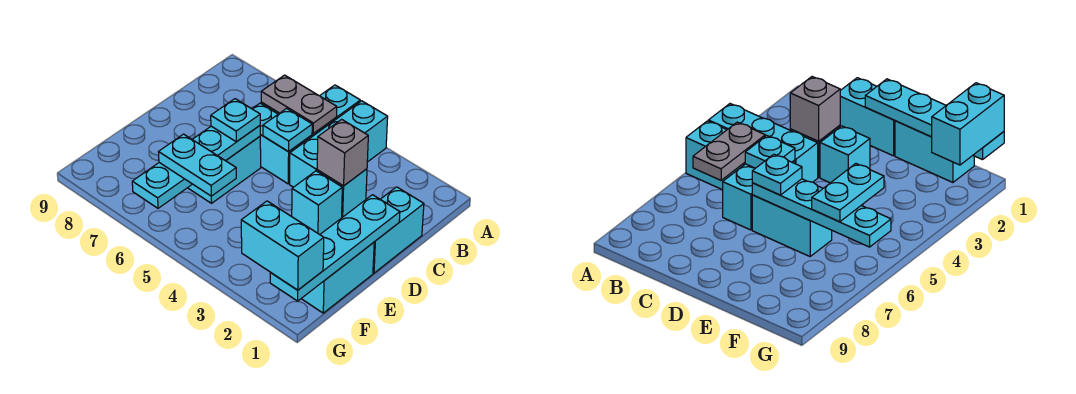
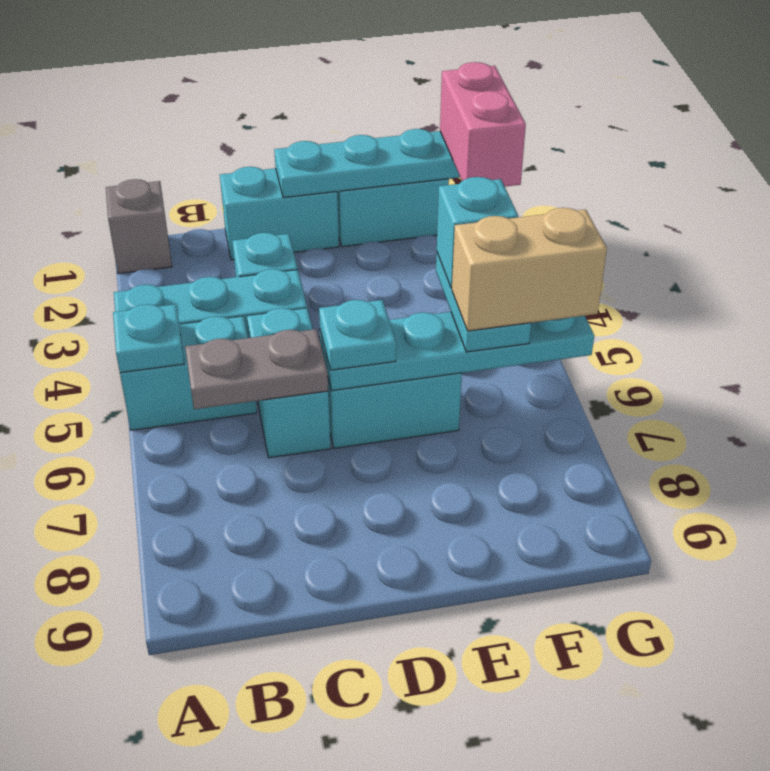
grey 1x2 plate [261,75,337,134] -> grey 1x2 plate turned to [185,329,328,409]
grey 1x1 brick [317,119,368,186] -> grey 1x1 brick moved to [106,179,172,274]
cyan 1x1 plate [263,108,312,152] -> cyan 1x1 plate moved to [113,304,184,373]
cyan 1x1 brick [292,171,342,235] -> cyan 1x1 brick moved to [437,177,518,288]
none -> tan 1x2 brick [452,208,607,331]
cyan 1x2 brick [241,201,324,290] -> pink 1x2 brick [440,62,526,187]

